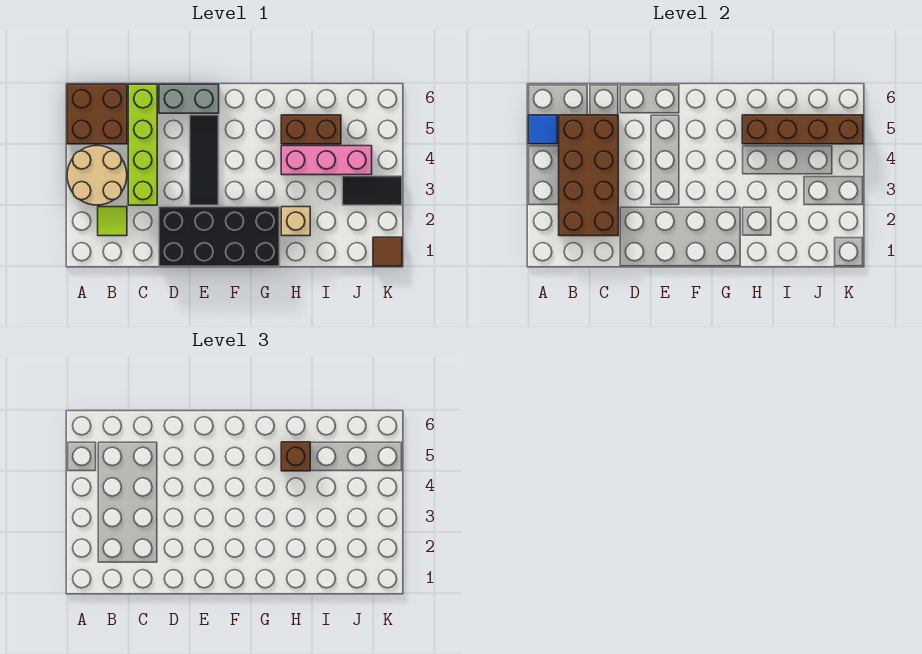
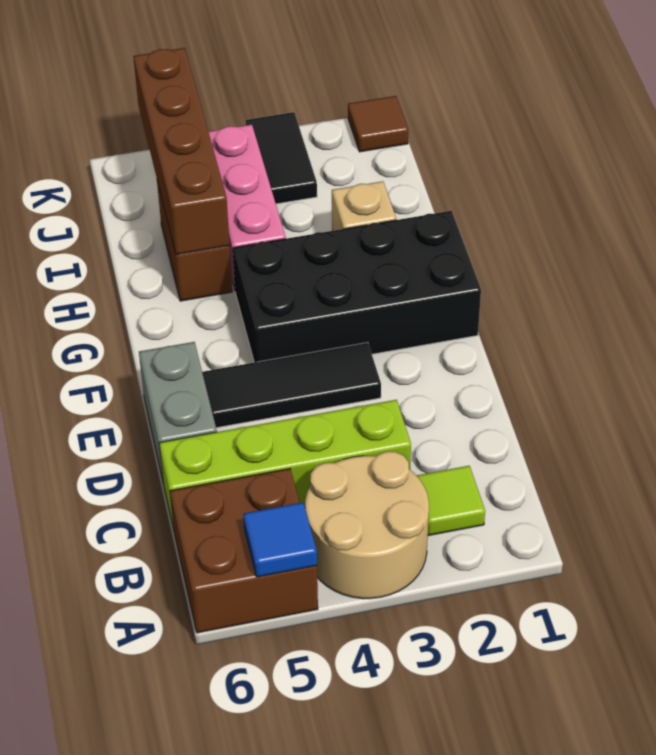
brown 2x4 brick [559,115,618,236] -> none
black 2x4 brick [159,207,280,266] -> black 2x4 brick turned to [233,211,481,363]
brown 1x1 brick [281,442,310,471] -> none

